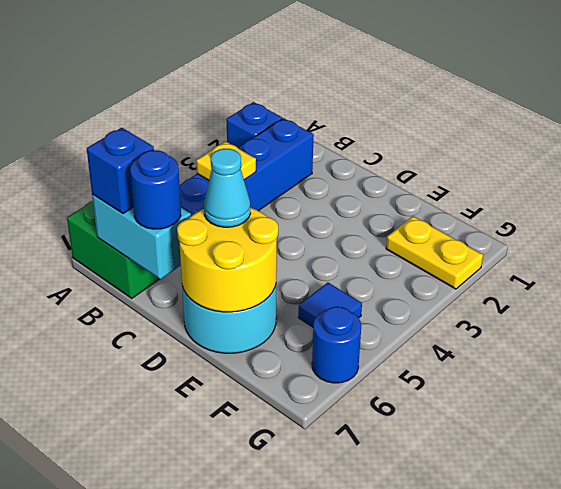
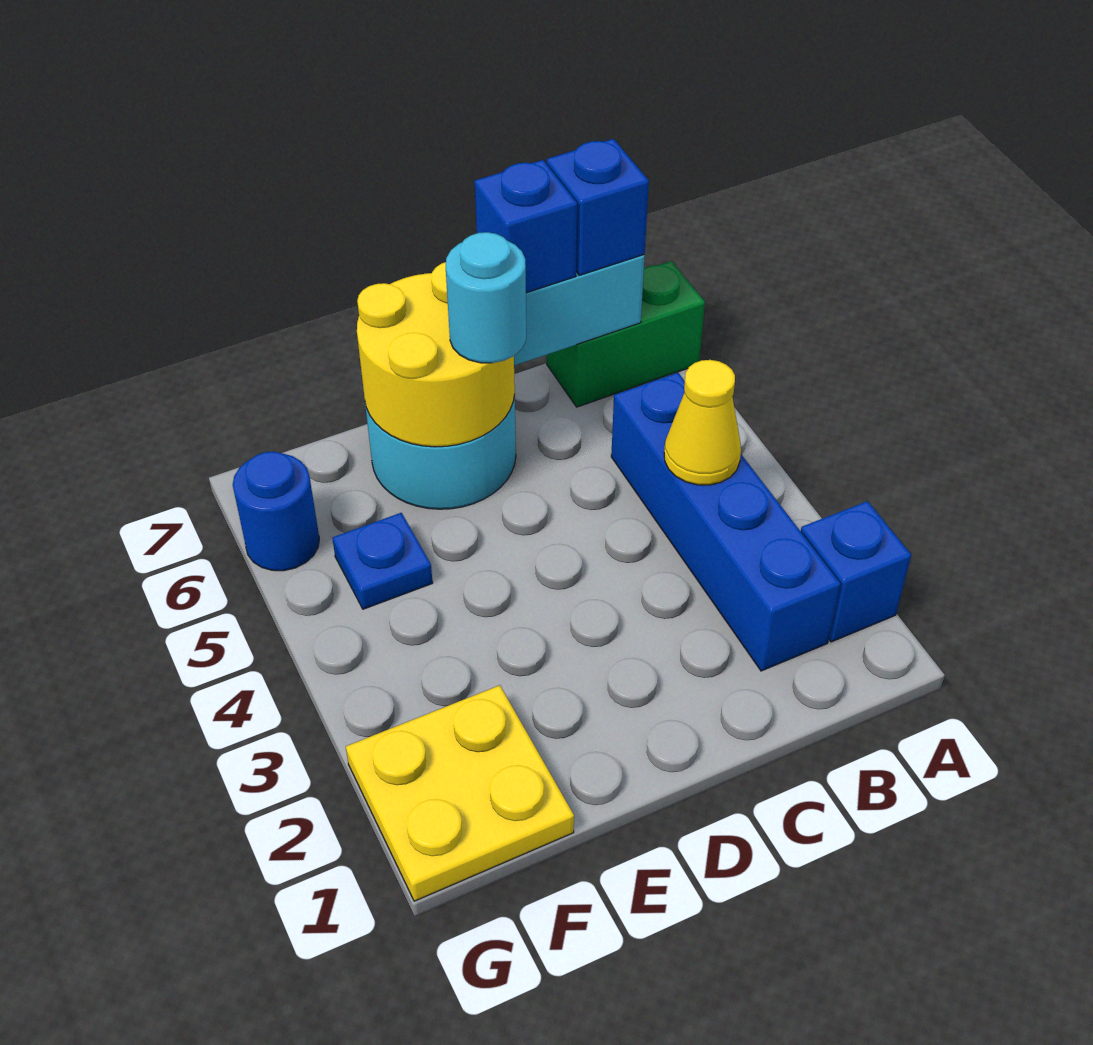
yellow 1x1 plate [196,141,256,180] -> yellow 1x1 cone [664,360,741,485]
blue 1x1 round brick [130,150,181,229] -> blue 1x1 brick [475,160,577,293]
cyan 1x1 cone [204,149,251,227] -> cyan 1x1 round brick [446,232,526,363]
yellow 1x2 plate [386,216,483,289] -> yellow 2x2 plate [346,685,574,901]
blue 1x1 tile [298,283,362,327] -> blue 1x1 plate [332,513,433,609]

